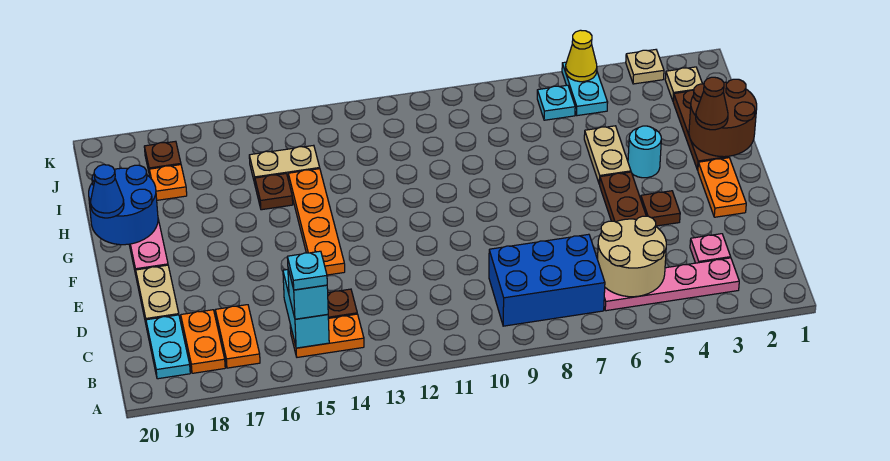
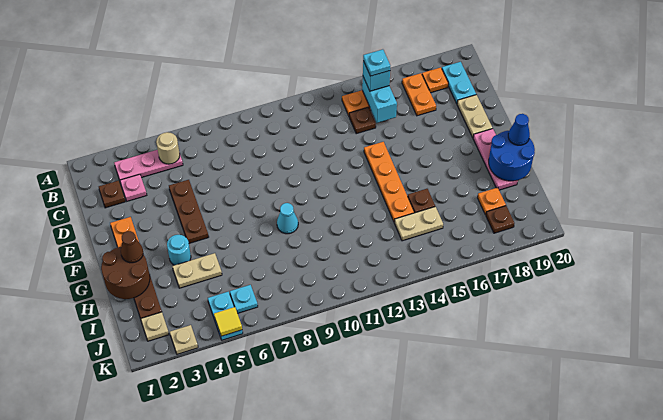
pink 1x4 plate [604,258,739,311] -> pink 1x3 plate [114,150,183,180]
tan 2x2 round brick [598,216,666,297] -> tan 1x1 round brick [156,132,180,164]
blue 2x3 brick [489,234,605,326] -> none
orange 1x2 plate [181,310,225,373] -> orange 1x1 plate [422,67,448,93]
brown 1x1 plate [641,191,680,226] -> brown 1x1 plate moved to [99,181,125,208]
tan 1x2 plate [584,126,631,184] -> tan 1x2 plate turned to [172,253,222,288]
none -> cyan 1x1 cone [277,203,298,234]
yellow 1x1 cone [566,30,597,82] -> yellow 1x1 tile [214,307,242,336]

